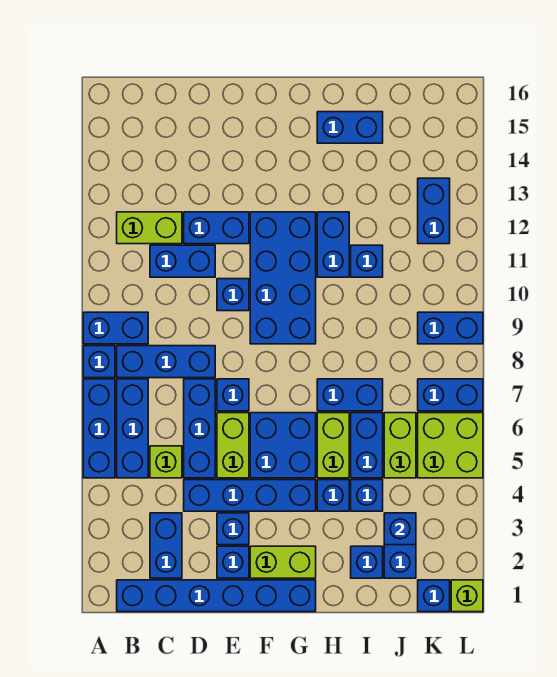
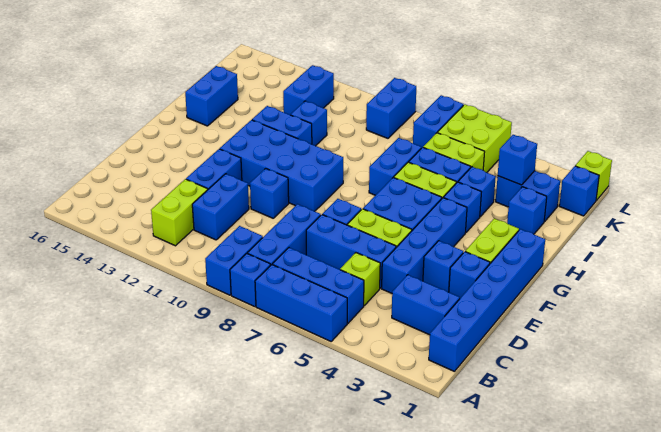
blue 1x2 brick [418,178,450,244] -> blue 1x2 brick turned to [283,65,334,115]

